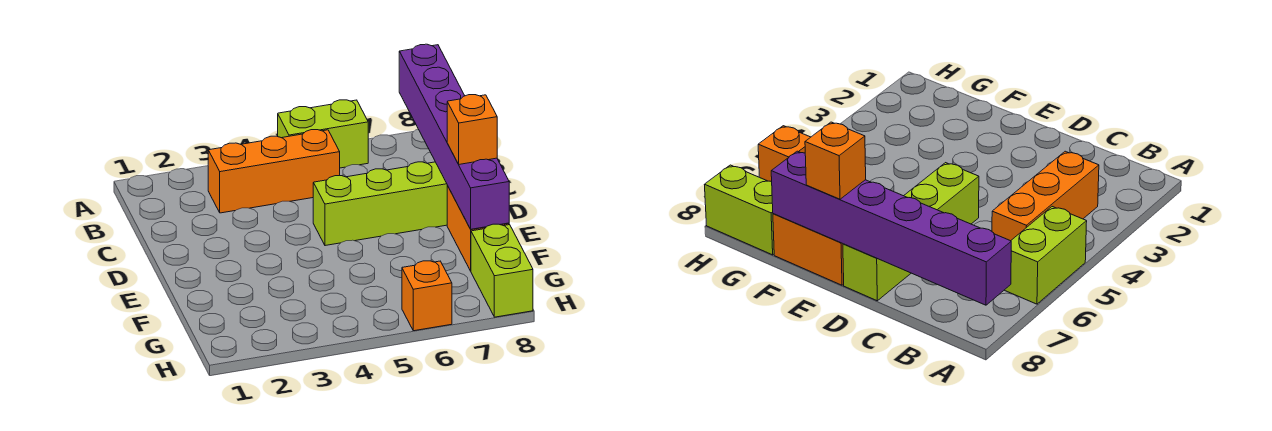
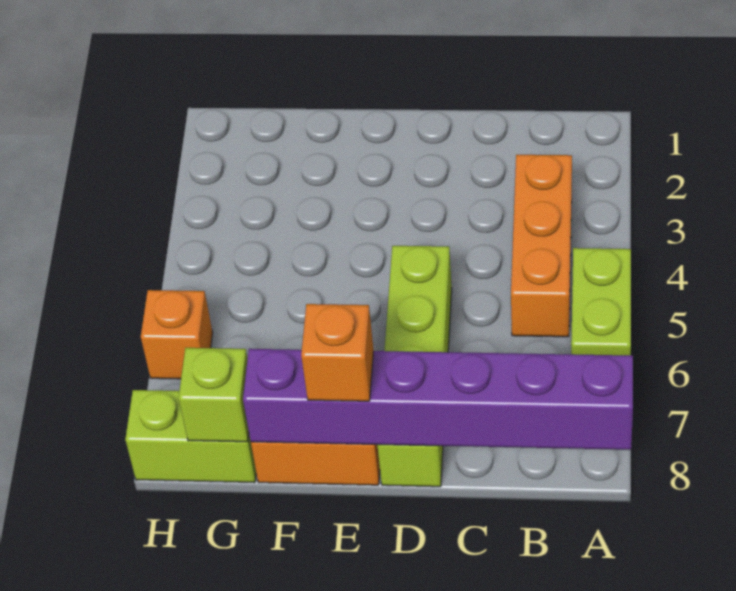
none -> lime 1x1 brick [179,348,249,442]

